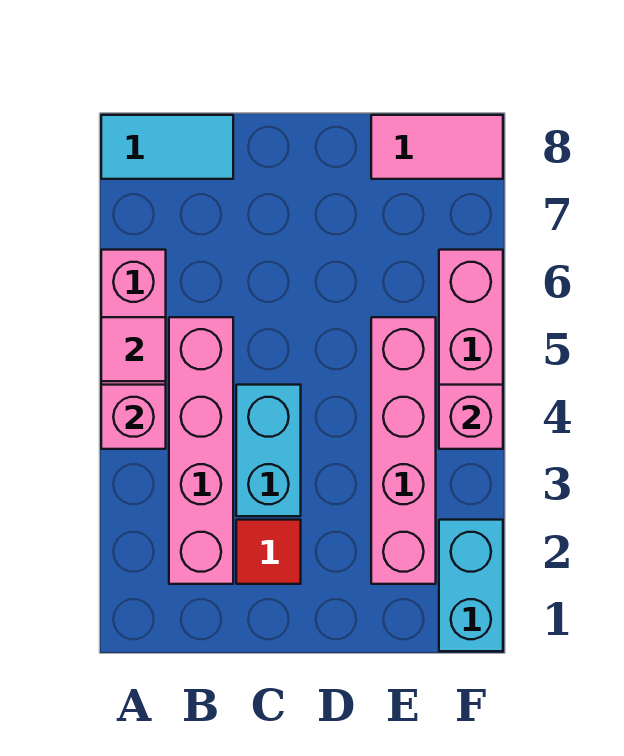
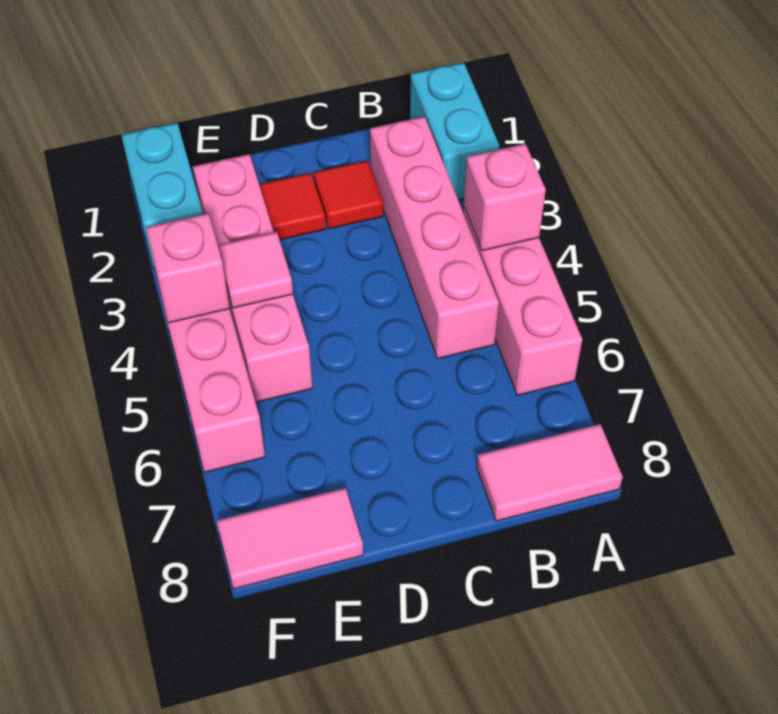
pink 1x1 tile [101,317,166,381] -> pink 1x1 tile moved to [218,232,293,308]
cyan 1x2 tile [101,115,233,179] -> pink 1x2 tile [477,424,623,521]
cyan 1x2 brick [236,385,301,516] -> cyan 1x2 brick moved to [410,62,499,200]
none -> red 1x1 tile [259,173,326,240]

